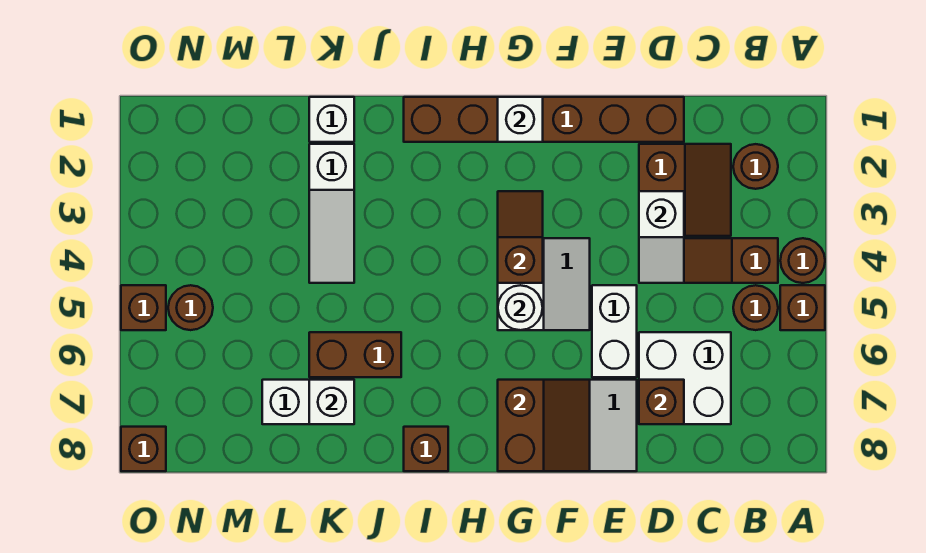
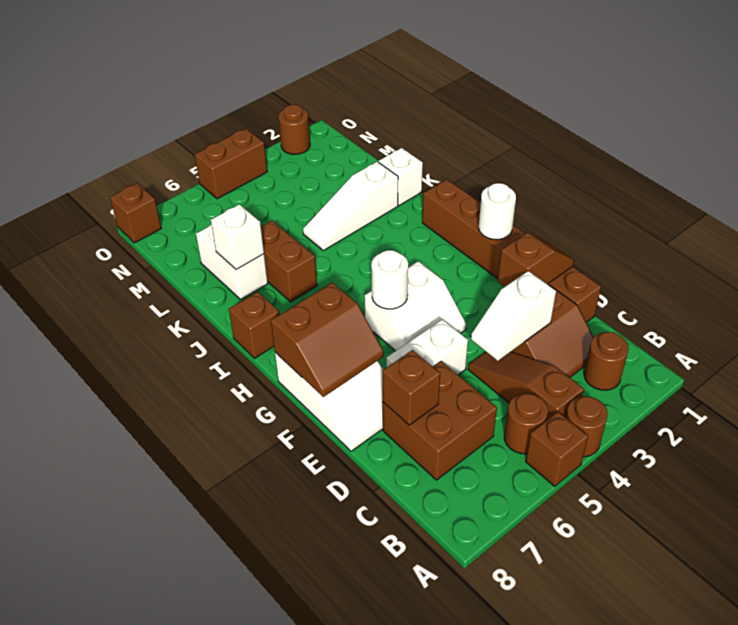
white 2x2 brick [639,332,731,424] -> brown 2x2 brick [383,361,497,480]
white 1x1 brick [498,97,543,142] -> white 1x1 round brick [479,183,516,240]
brown 1x2 slope [498,191,543,283] -> brown 1x2 slope moved to [498,233,574,287]
brown 1x1 round brick [168,285,213,330] -> brown 1x1 round brick moved to [278,105,310,154]
brown 1x1 brick [121,285,166,330] -> brown 1x2 brick [195,128,267,199]

